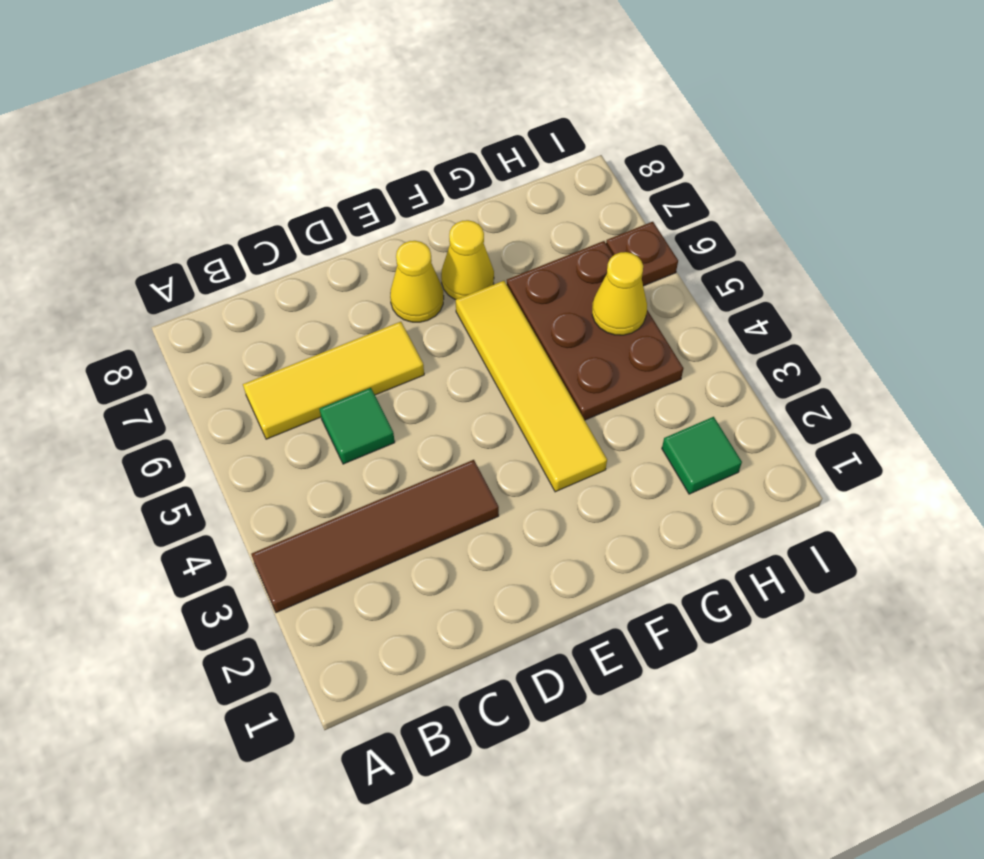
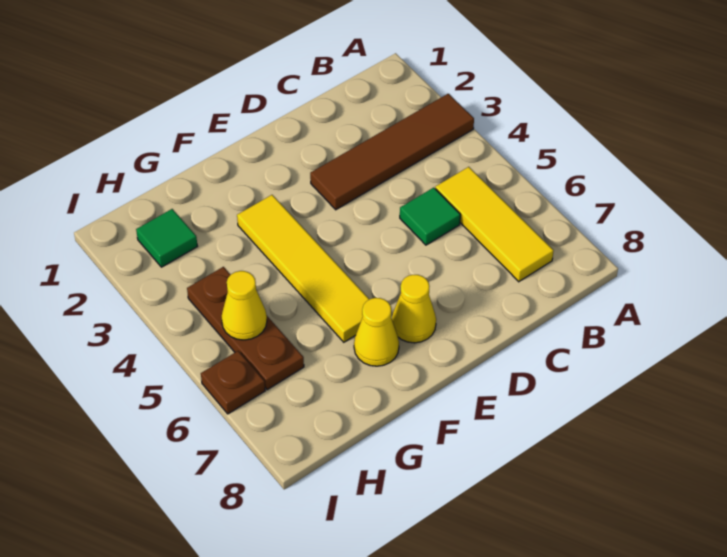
yellow 1x3 tile [243,322,424,439] -> yellow 1x3 tile turned to [435,167,554,282]
brown 2x3 plate [507,241,683,420] -> brown 1x3 plate [187,267,304,390]

